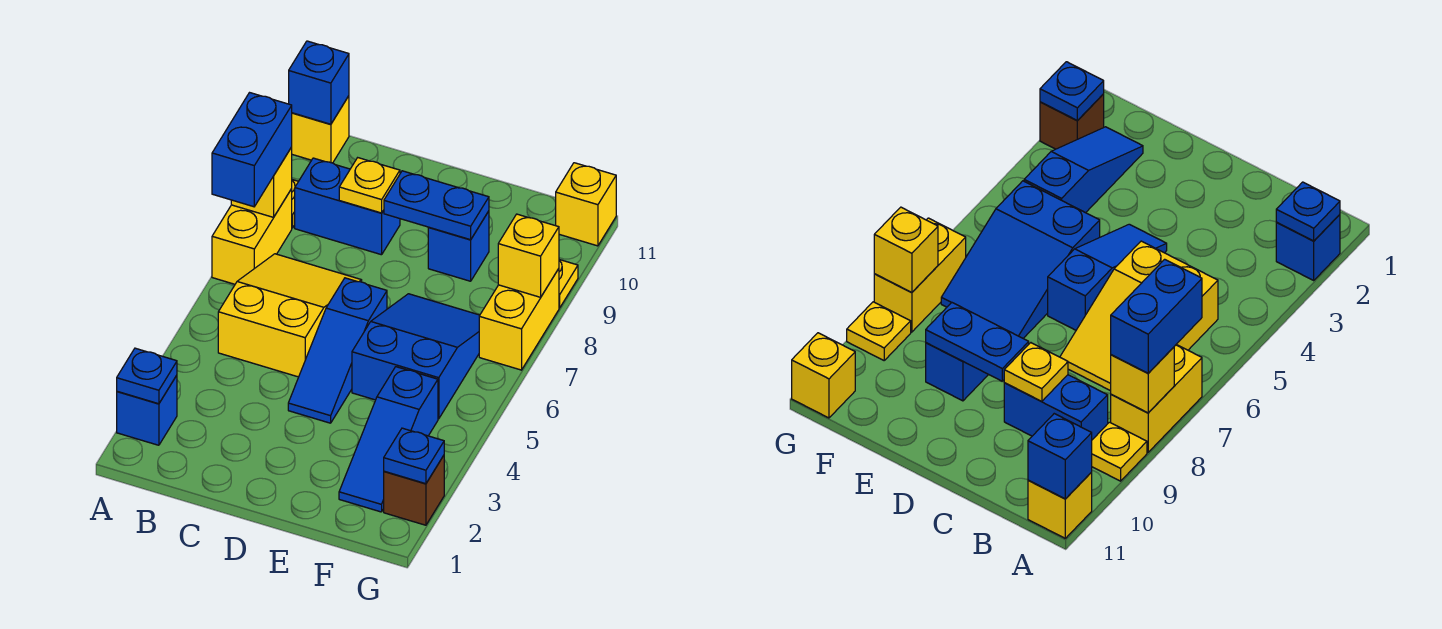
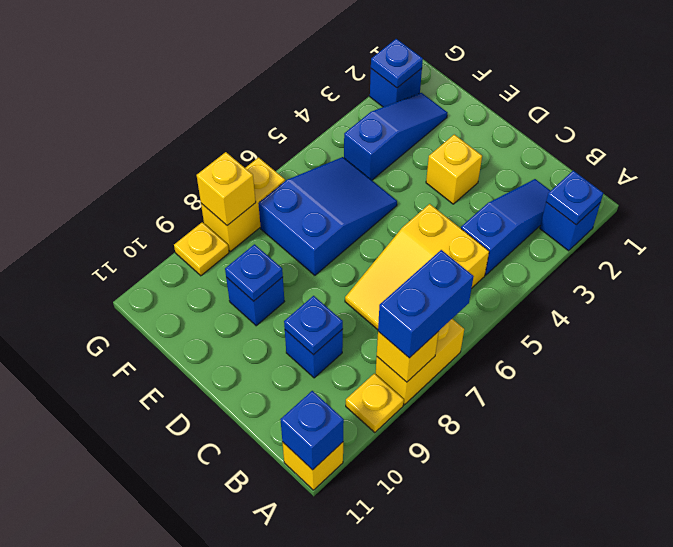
blue 1x2 brick [295,158,400,255] -> blue 1x1 brick [285,329,343,378]
yellow 1x1 plate [339,158,400,213] -> blue 1x1 plate [284,296,343,355]
blue 1x3 slope [288,278,387,423] -> blue 1x3 slope moved to [461,179,550,275]
blue 1x2 plate [384,171,489,240] -> blue 1x1 plate [225,244,283,301]
blue 2x3 slope [352,294,480,419] -> blue 2x3 slope turned to [258,157,397,275]
brown 1x1 brick [384,456,444,525] -> blue 1x1 brick [370,68,422,107]
yellow 1x1 brick [556,163,616,246] -> yellow 1x1 brick moved to [426,134,482,204]

